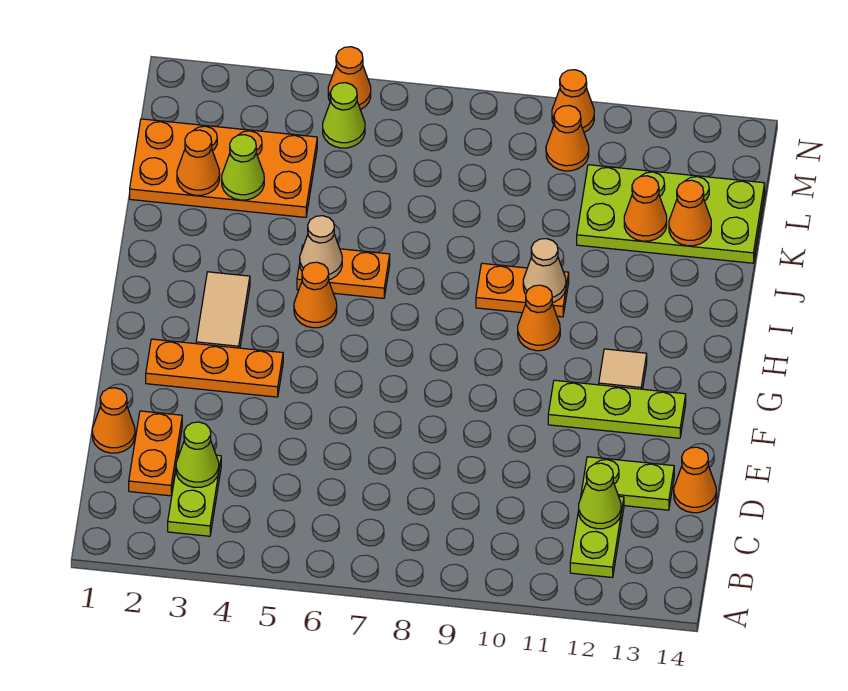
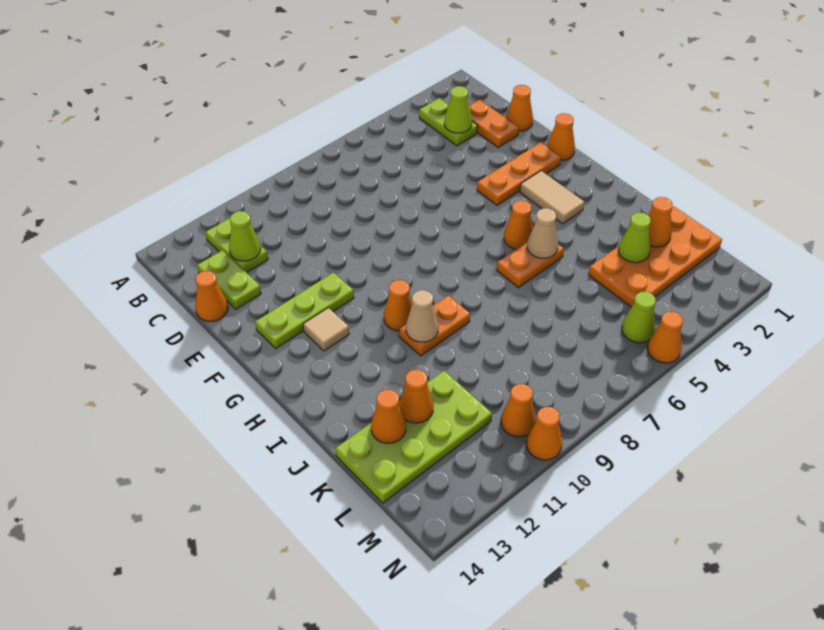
lime 1x2 plate [582,457,674,510] -> lime 1x2 plate turned to [197,250,261,309]
none -> orange 1x1 cone [547,113,575,160]

